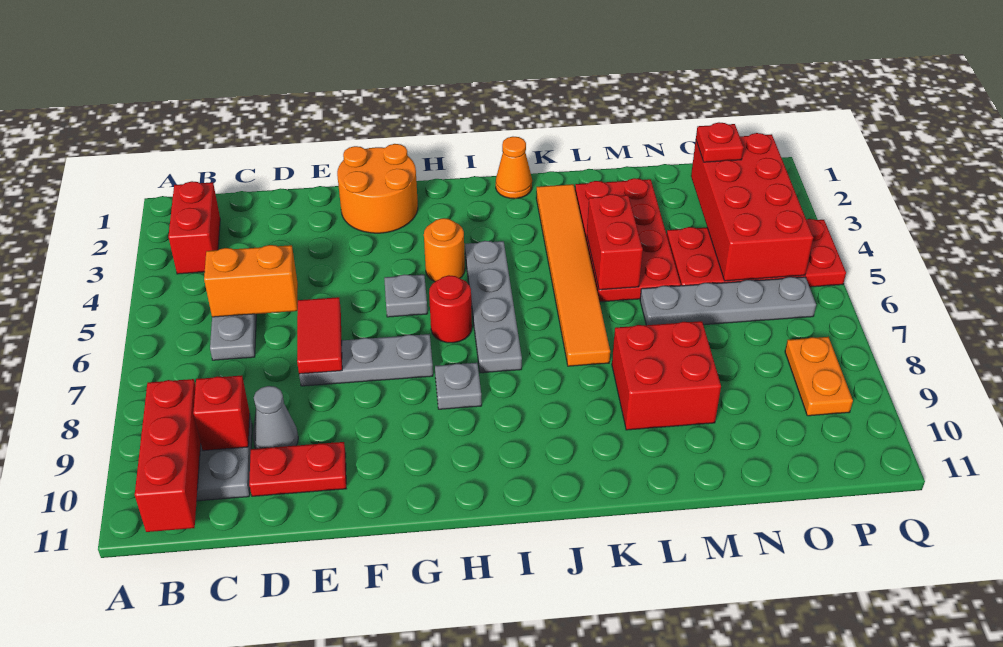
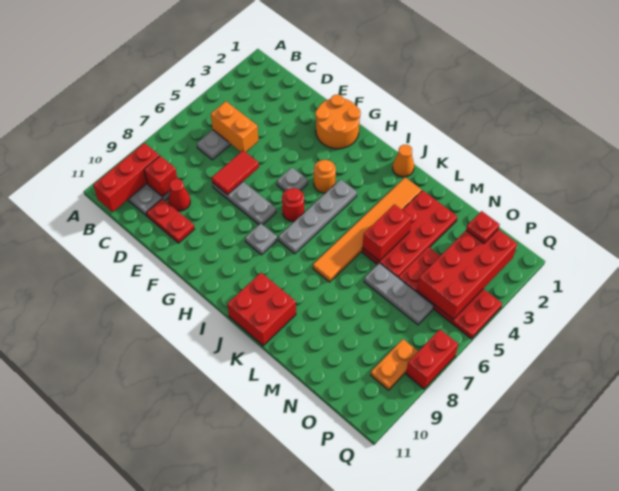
red 1x2 brick [168,181,220,274] -> red 1x2 brick moved to [406,330,458,389]
grey 1x1 cone [253,386,298,449] -> red 1x1 cone [168,179,190,211]
red 2x2 brick [612,321,721,430] -> red 2x2 brick moved to [227,273,296,346]
grey 1x4 plate [640,277,816,325] -> grey 1x3 plate [364,263,434,325]

